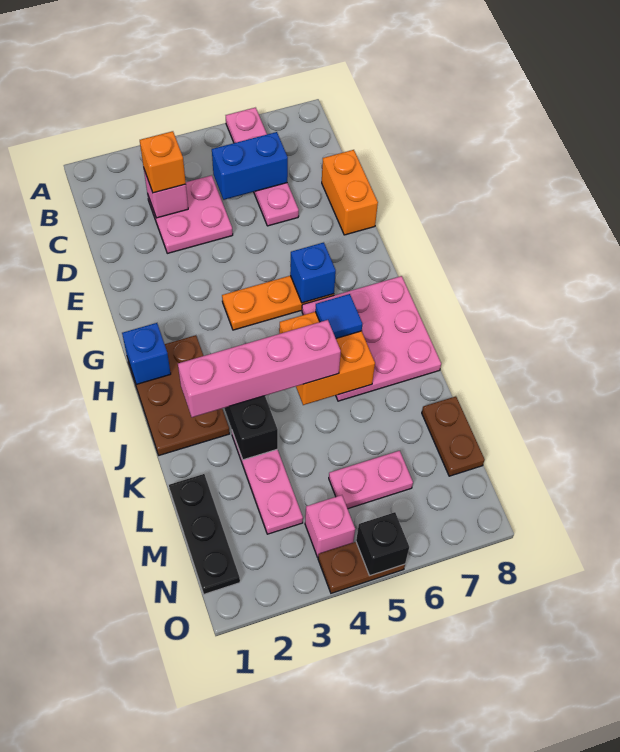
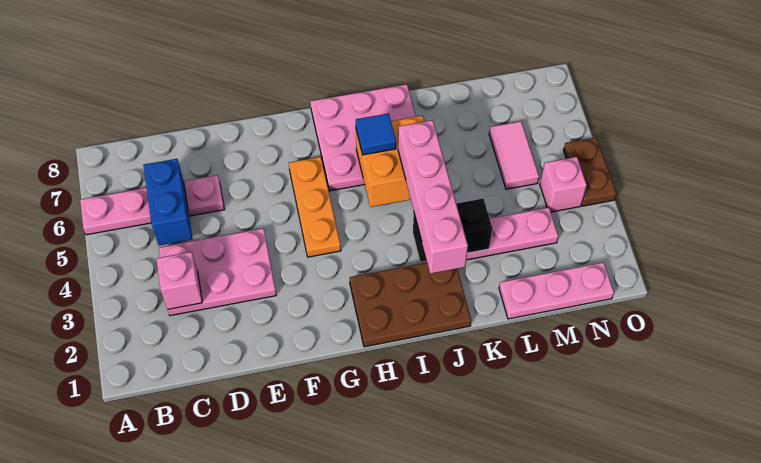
pink 2x2 plate [147,175,233,253] -> pink 2x3 plate [159,228,276,316]
orange 1x1 brick [140,131,186,193] -> none
orange 1x2 brick [322,150,378,235] -> none
blue 1x1 brick [290,243,336,303] -> none
blue 1x1 brick [122,323,171,385] -> none
black 1x3 plate [169,474,240,594] -> pink 1x3 plate [499,262,614,319]
brown 1x2 plate [422,396,485,476] -> none
pink 1x2 plate [329,451,413,509] -> pink 1x2 tile [489,121,539,189]
black 1x1 brick [356,512,409,576] -> none

